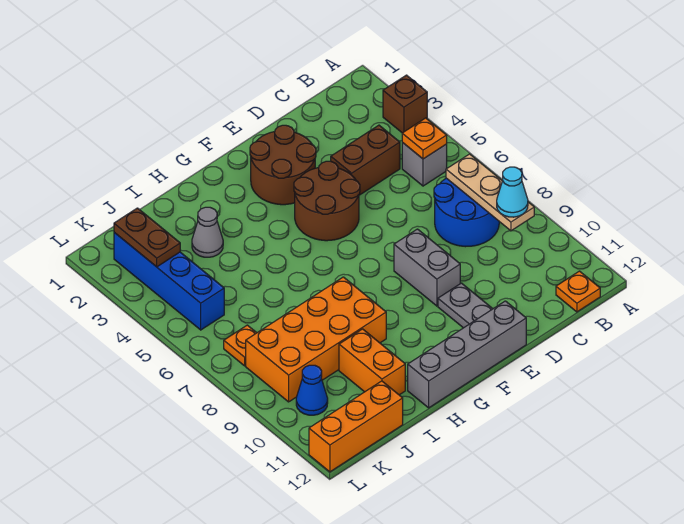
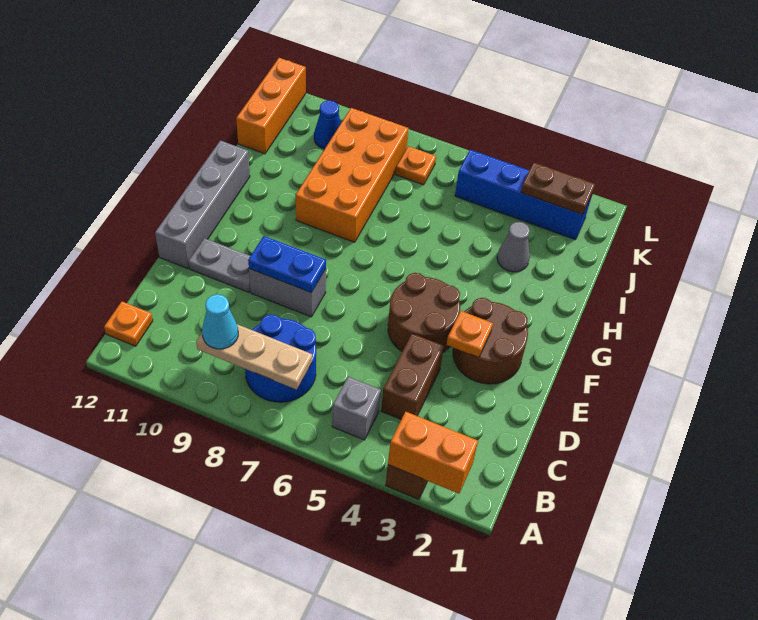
orange 1x1 plate [402,118,447,159] -> orange 1x1 plate moved to [446,311,493,357]
none -> blue 1x2 plate [248,236,326,293]
orange 1x2 brick [339,329,405,395] -> orange 1x2 brick moved to [388,412,478,494]

